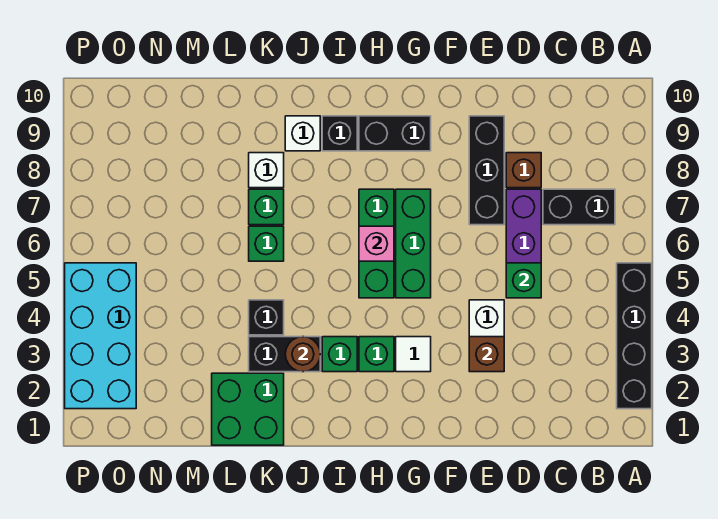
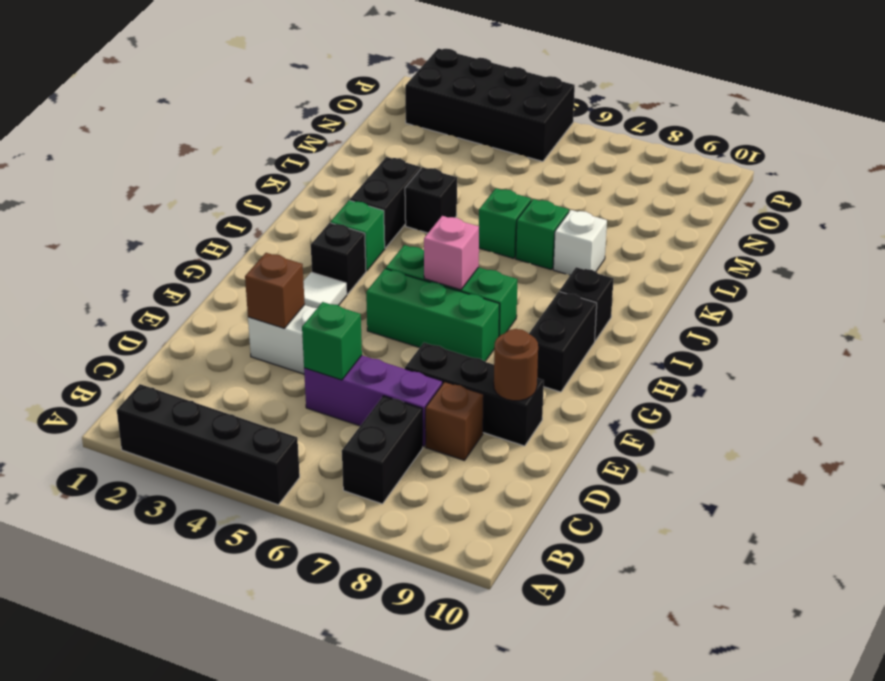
green 1x1 brick [359,337,394,372] -> black 1x1 brick [311,223,366,294]
brown 1x1 round brick [285,337,320,372] -> brown 1x1 round brick moved to [494,329,538,401]
white 1x1 brick [285,116,320,151] -> none
green 2x2 brick [212,373,284,445] -> none
cyan 2x4 brick [65,263,136,409] -> black 2x4 brick [405,49,575,161]

